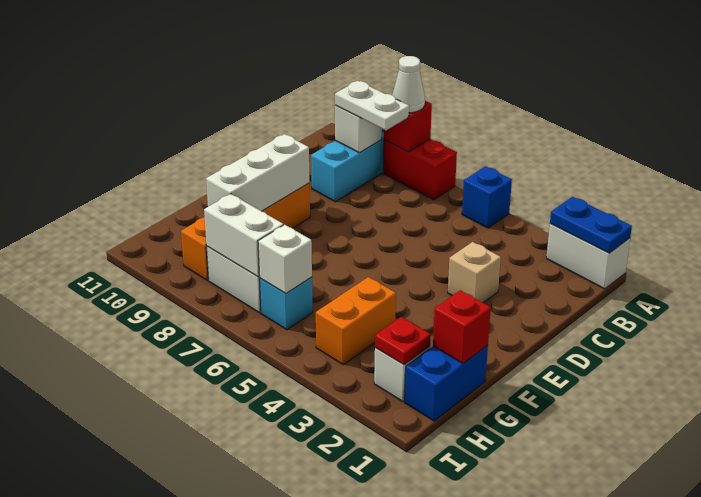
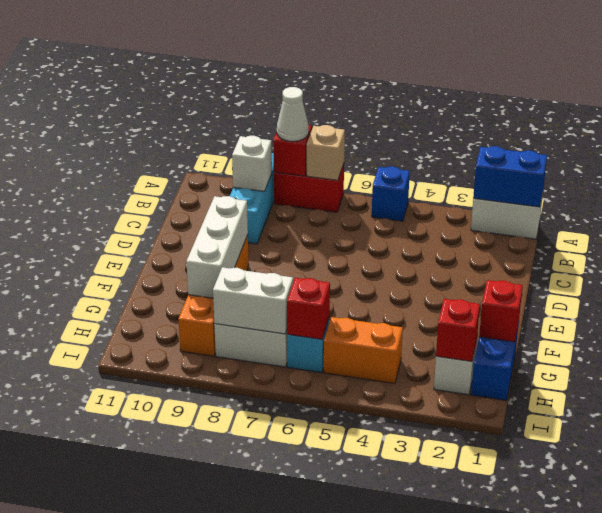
blue 1x2 plate [550,197,632,253] -> blue 1x2 brick [473,146,547,207]
white 1x2 plate [335,81,409,130] -> none
tan 1x1 brick [448,242,501,303] -> tan 1x1 brick moved to [307,125,345,180]
orange 1x2 brick [316,277,396,365] -> orange 1x2 brick turned to [324,317,403,384]
red 1x1 plate [375,317,431,365] -> red 1x1 brick [436,299,480,362]
white 1x1 brick [258,225,312,294] -> red 1x1 brick [287,278,330,339]

